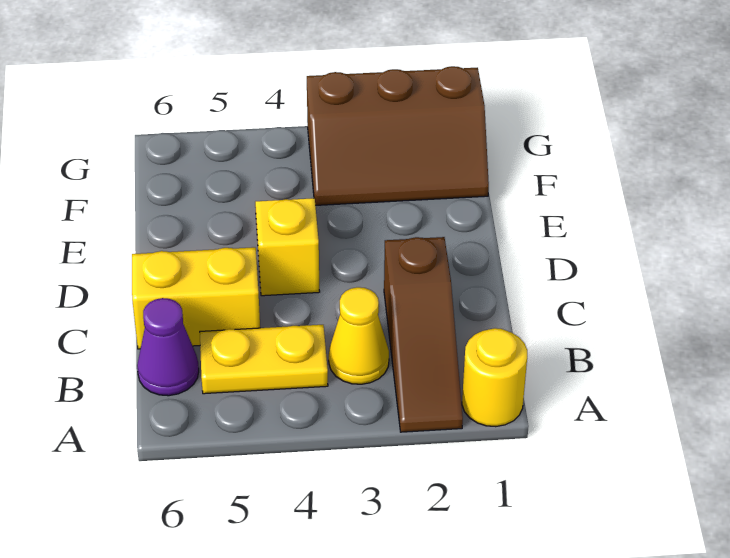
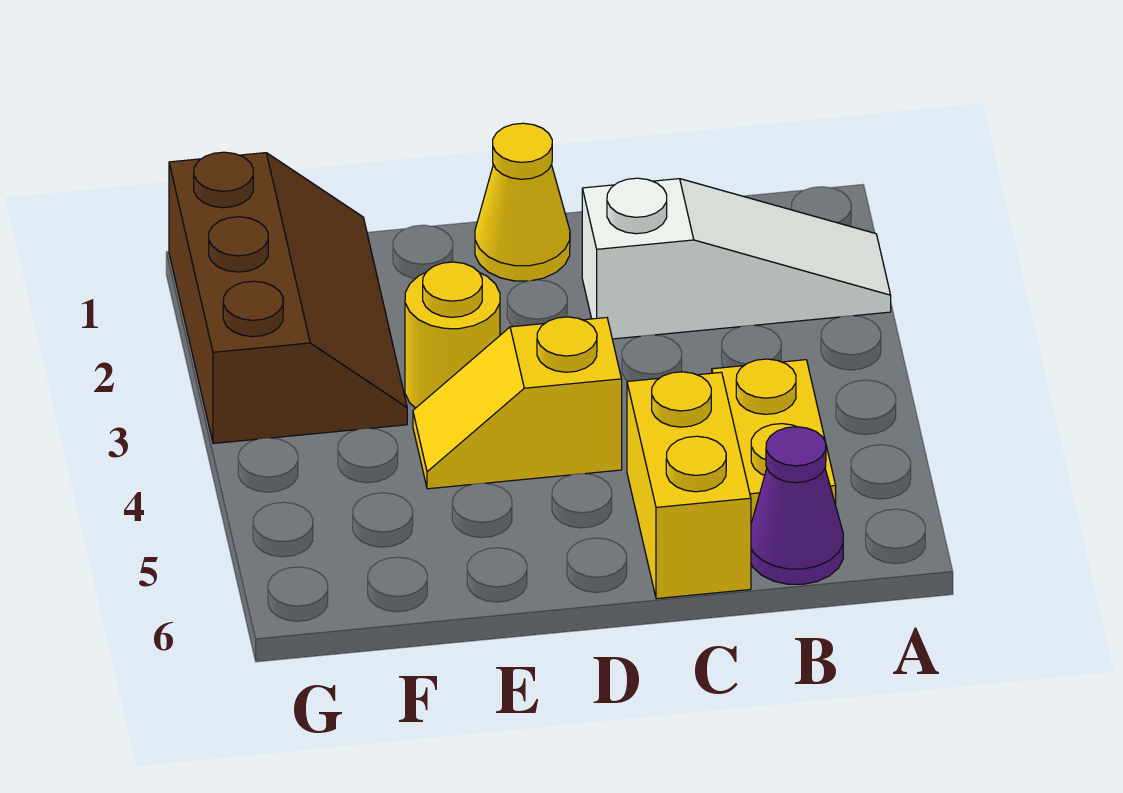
yellow 1x1 round brick [462,328,527,427] -> yellow 1x1 round brick moved to [405,262,500,408]
brown 1x3 slope [384,237,463,432] -> white 1x3 slope [582,178,891,339]
yellow 1x1 cone [329,287,389,384] -> yellow 1x1 cone moved to [475,123,570,281]

